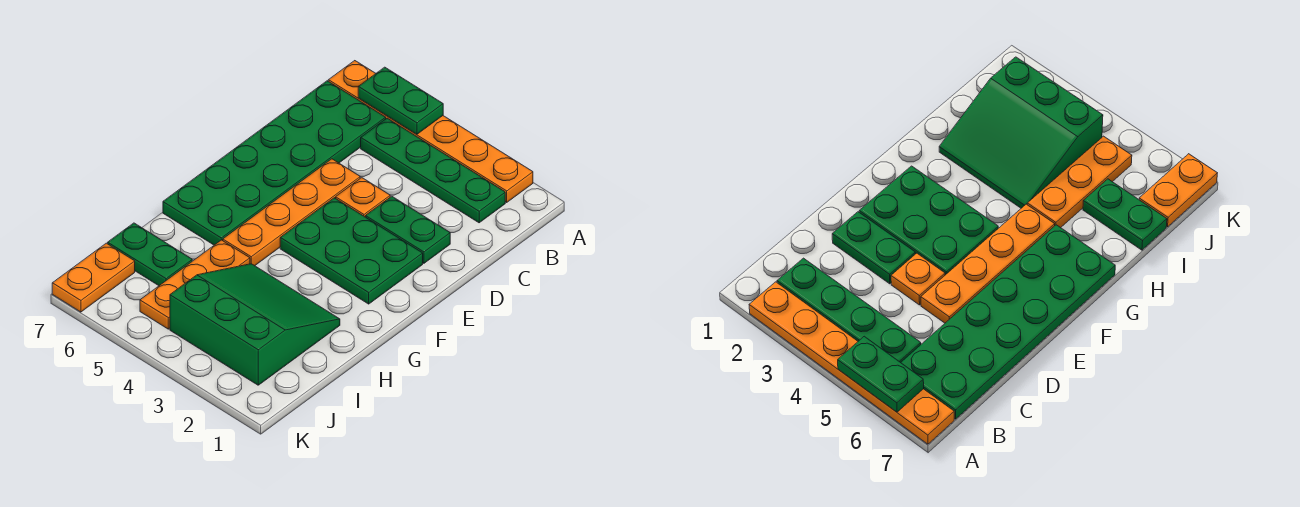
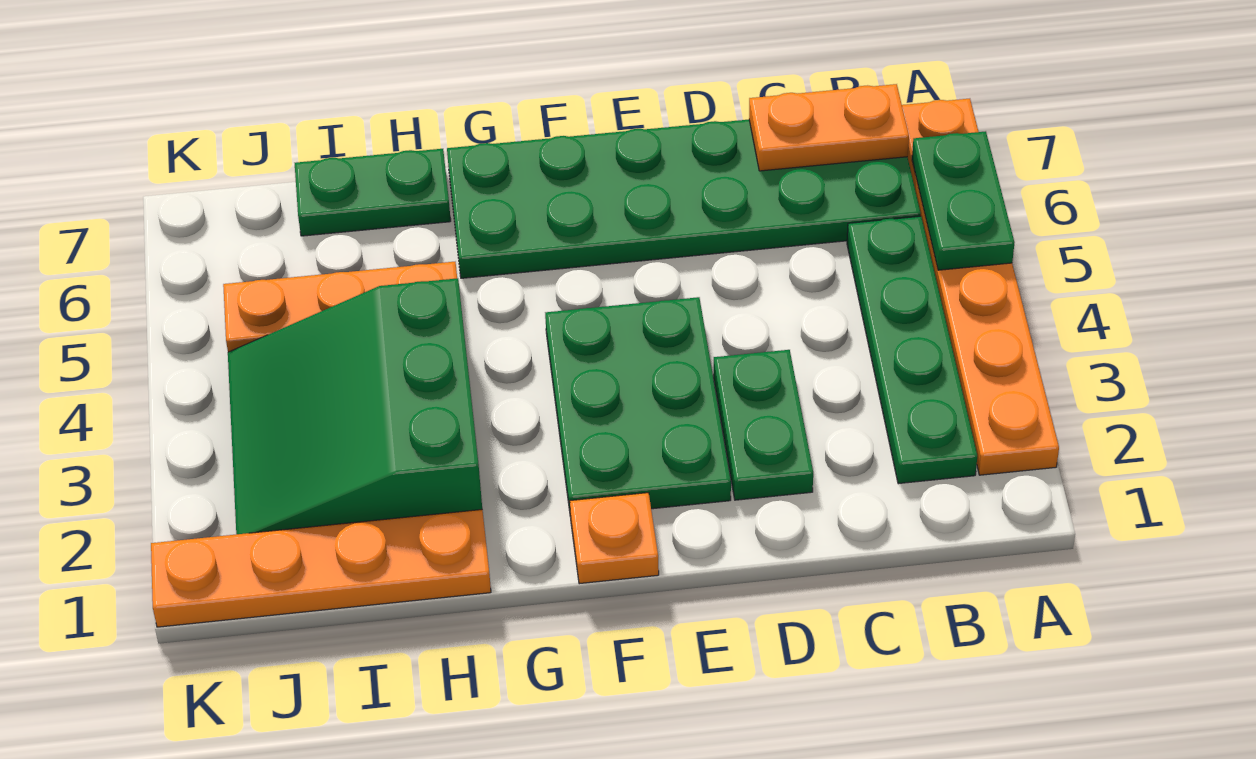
orange 1x1 plate [336,178,390,217] -> orange 1x1 plate moved to [570,493,659,584]
orange 1x4 plate [223,159,360,266] -> orange 1x4 plate moved to [151,510,491,627]
green 3x3 slope [170,264,340,385] -> green 3x3 slope turned to [228,278,482,534]
green 1x2 plate [108,223,192,286] -> green 1x2 plate turned to [295,149,451,236]
orange 1x2 plate [52,243,135,312] -> orange 1x2 plate moved to [749,84,909,171]

